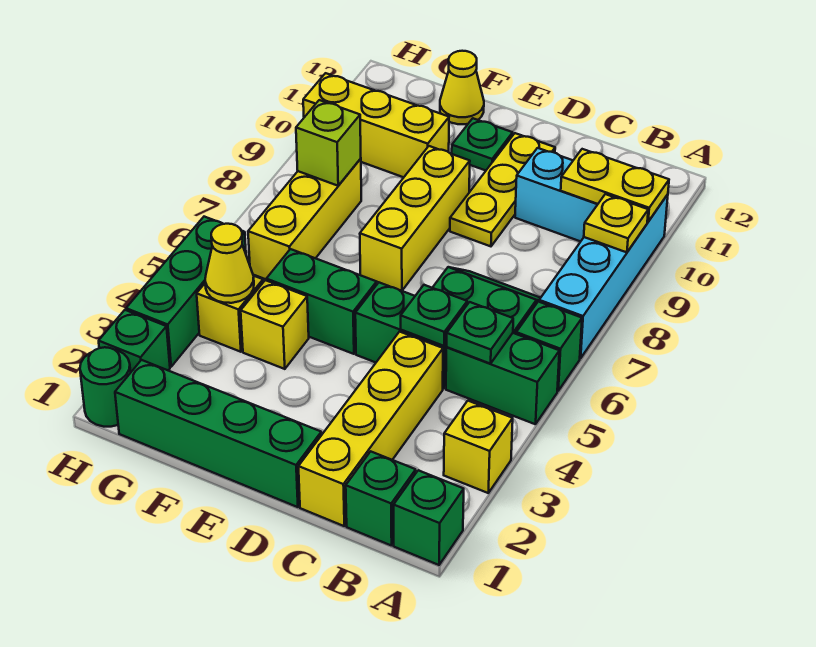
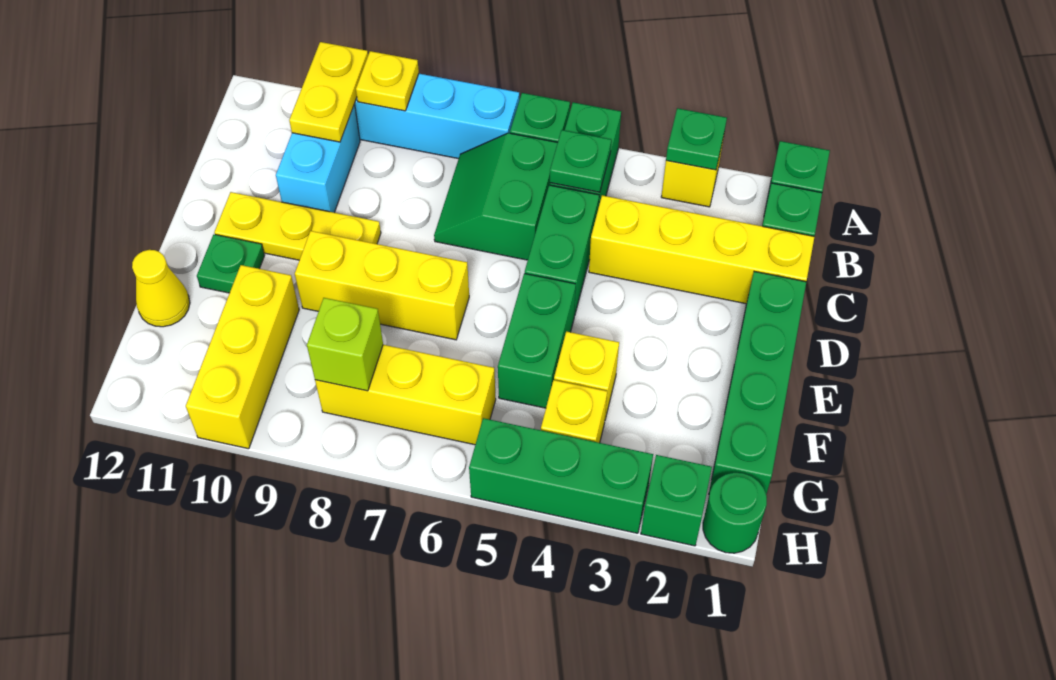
green 1x1 plate [401,285,467,346] -> green 1x1 plate moved to [666,108,727,170]
yellow 1x1 cone [205,224,254,303] -> none

